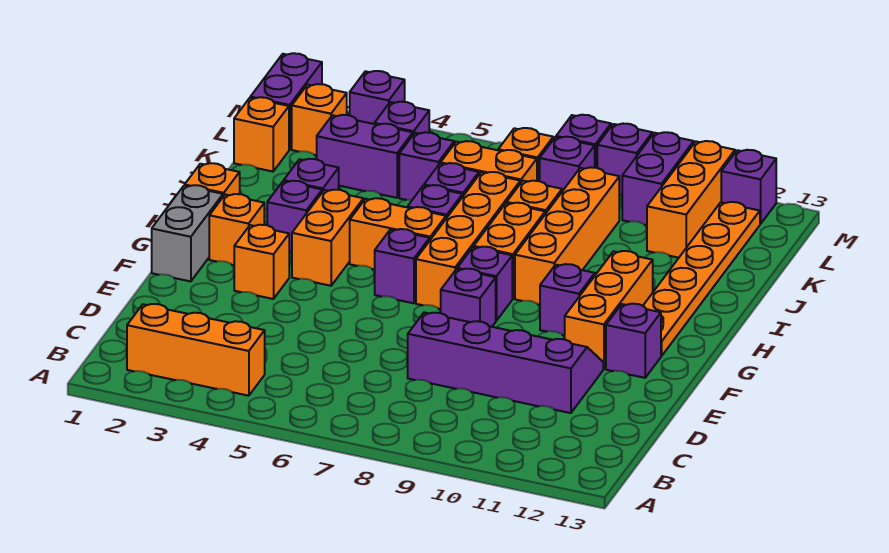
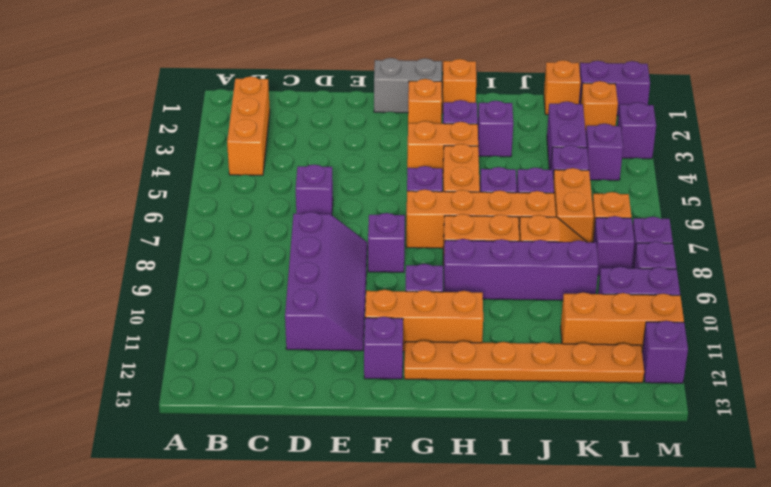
orange 1x1 brick [234,225,289,299] -> none
purple 1x1 brick [457,247,512,321] -> purple 1x1 brick moved to [296,165,333,215]
orange 1x4 brick [515,167,619,305] -> purple 1x4 brick [444,239,599,300]

